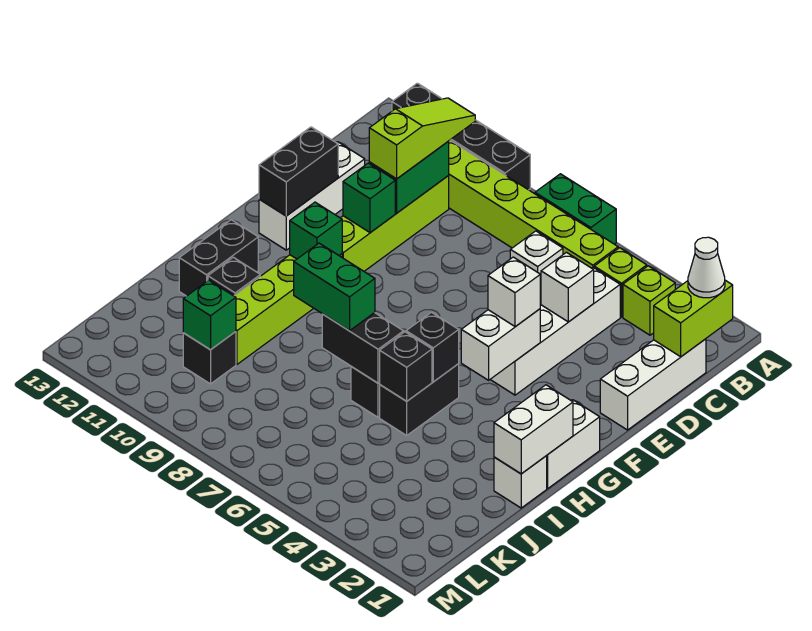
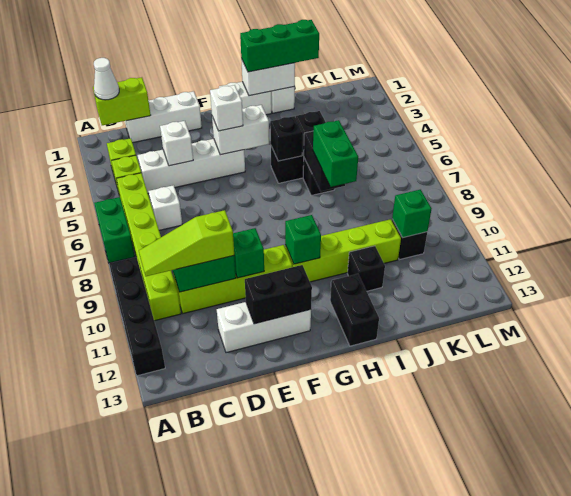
none -> green 1x3 brick [240,20,319,72]
black 1x2 brick [179,220,258,296] -> black 1x2 brick turned to [330,274,379,346]

